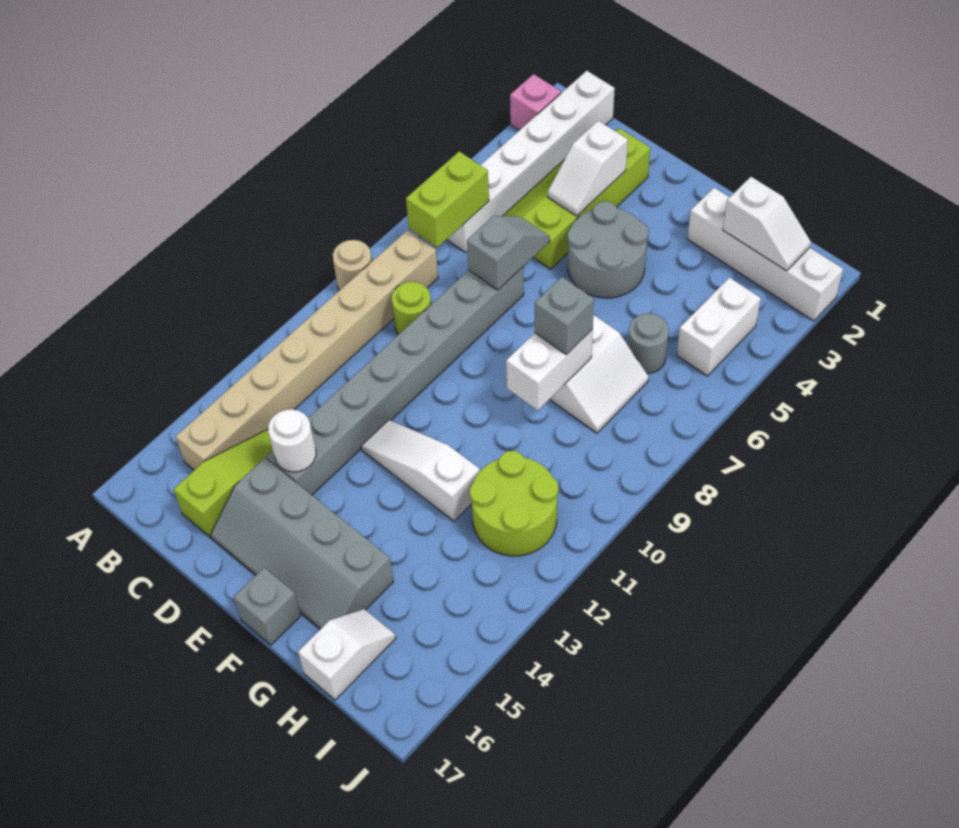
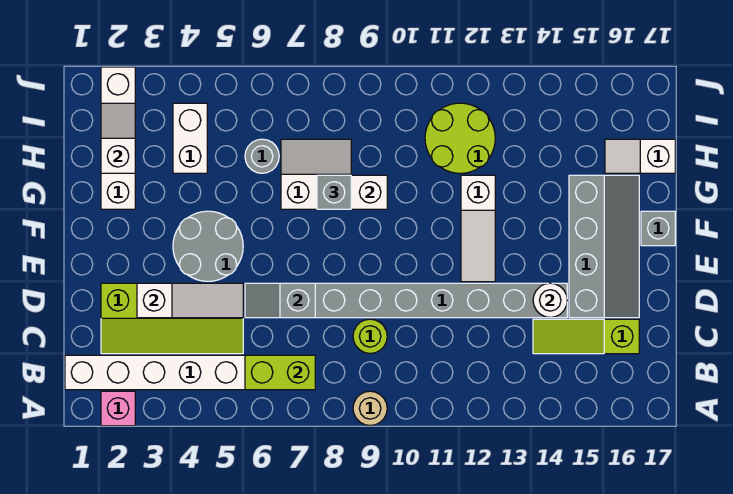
tan 1x8 brick [176,230,438,470] -> none
white 1x2 slope [548,121,628,216] -> white 1x3 slope [137,283,243,318]
white 1x2 brick [677,278,761,376] -> white 1x2 brick turned to [173,103,207,173]

